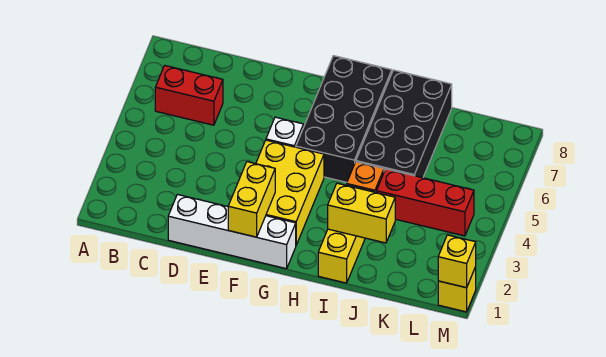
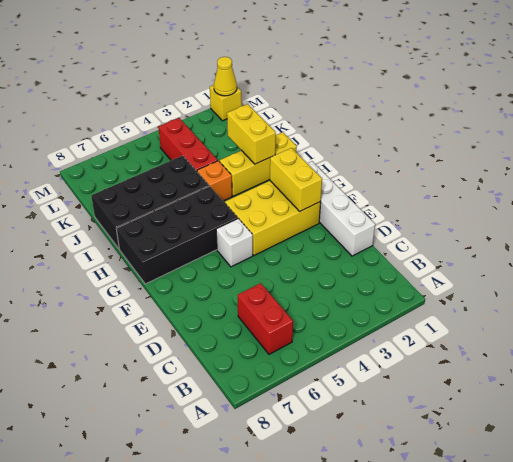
yellow 1x2 brick [228,162,275,237] -> yellow 1x2 brick turned to [270,148,322,212]
yellow 1x1 brick [438,235,476,288] -> yellow 1x1 cone [214,57,237,96]

